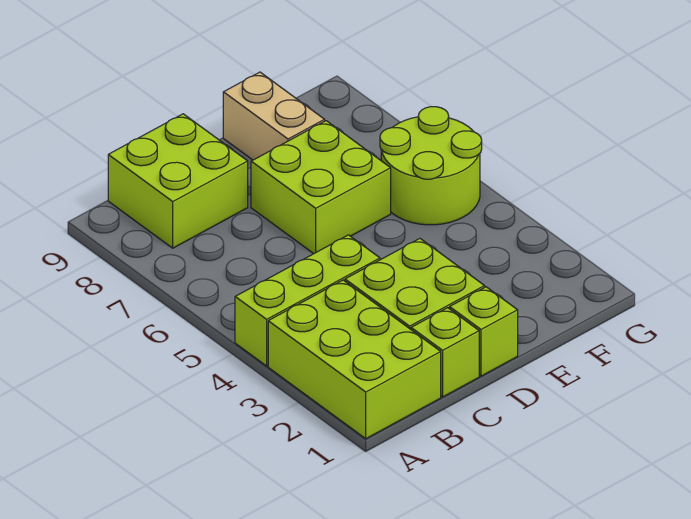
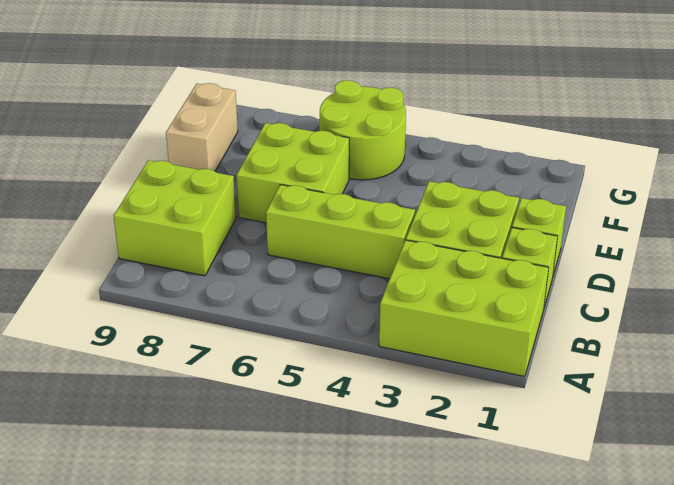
lime 1x3 brick [235,235,380,366] -> lime 1x3 brick turned to [266,185,415,279]
tan 1x2 brick [223,72,325,160] -> tan 1x2 brick turned to [166,83,238,171]

